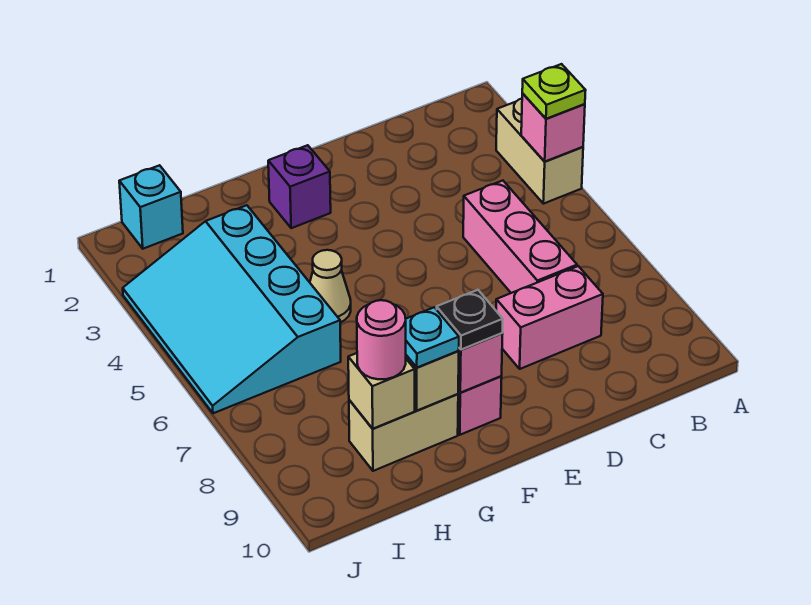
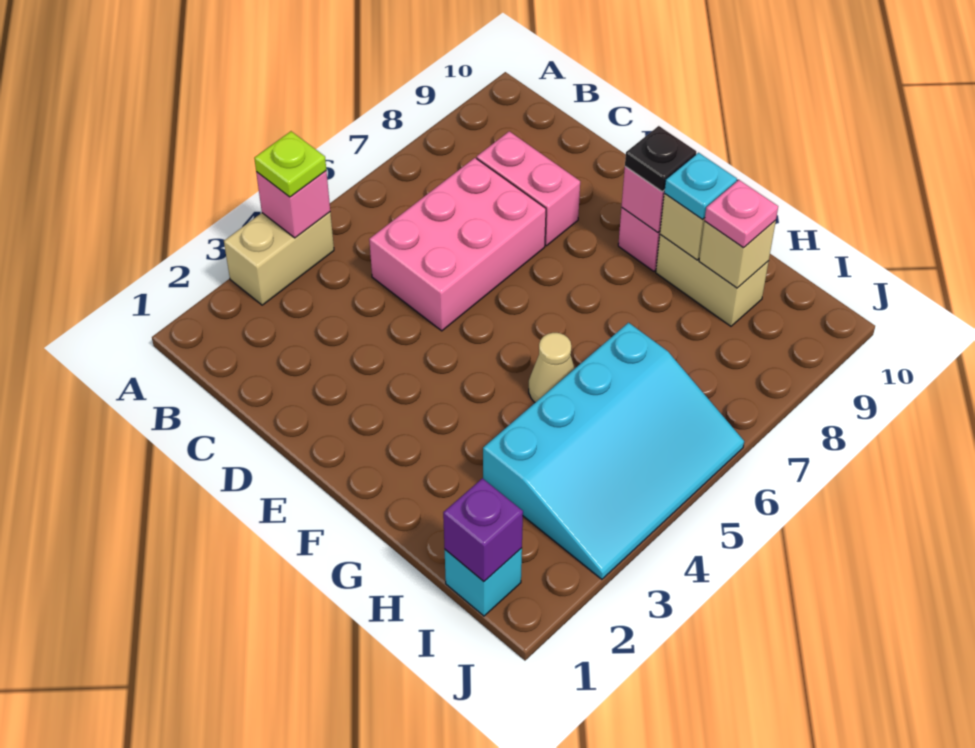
pink 1x3 brick [463,181,577,293] -> pink 2x3 brick [369,158,546,331]
purple 1x1 brick [268,145,331,228] -> purple 1x1 brick moved to [443,478,523,581]
pink 1x1 round brick [357,300,406,379] -> pink 1x1 plate [705,180,778,248]

